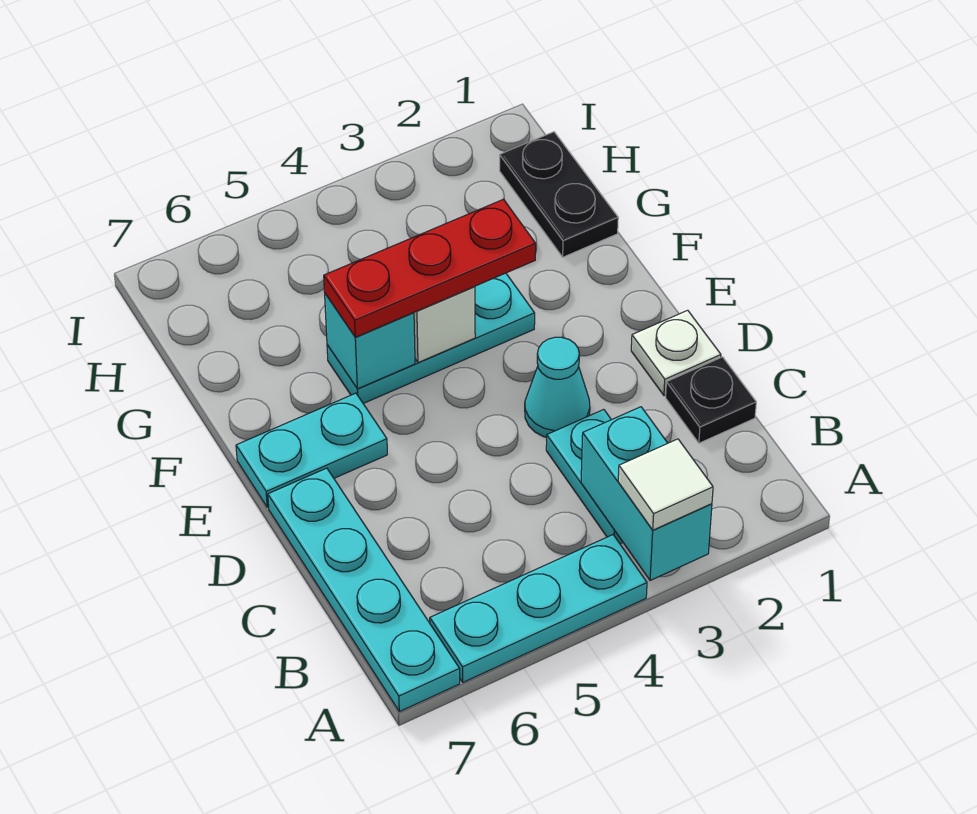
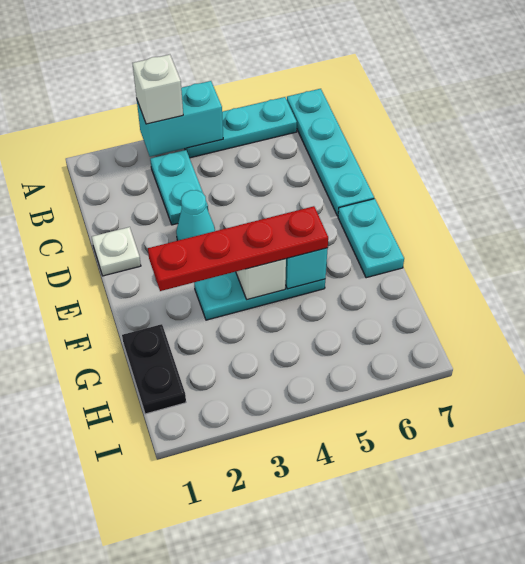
cyan 1x2 brick [581,407,712,581] -> cyan 1x2 brick turned to [137,81,223,157]
white 1x1 tile [618,439,713,530] -> white 1x1 brick [132,55,183,124]
black 1x1 plate [666,357,756,443] -> none
cyan 1x2 plate [236,393,387,507] -> cyan 1x2 plate turned to [338,199,404,278]
red 1x3 plate [324,199,536,337] -> red 1x4 plate [148,206,328,291]

